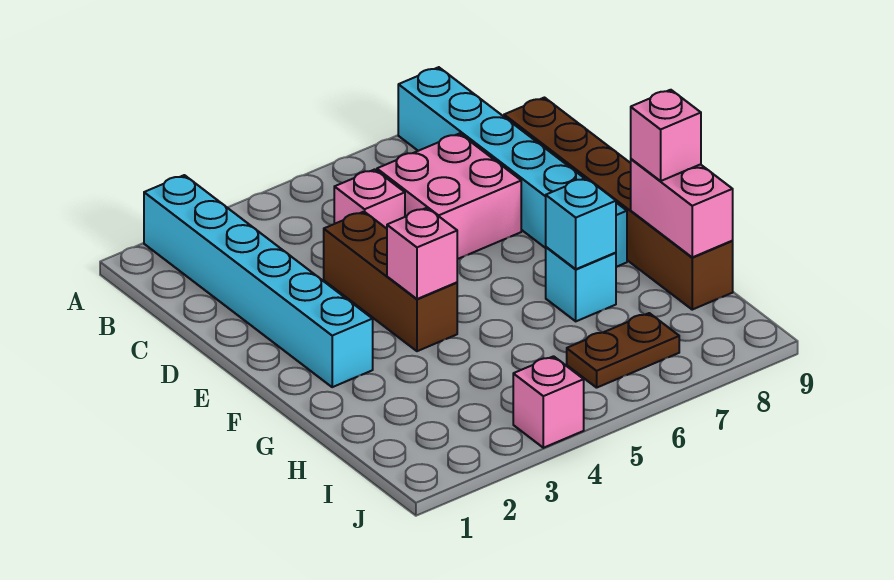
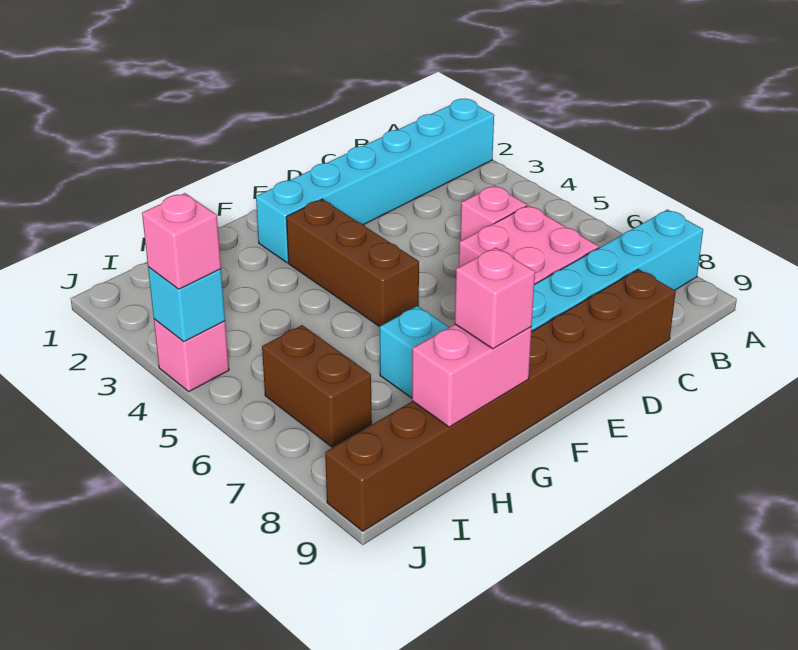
brown 1x6 brick [504,98,733,310] -> brown 1x8 brick [325,269,676,531]
brown 1x3 brick [324,212,457,351] -> brown 1x3 brick turned to [286,199,419,327]
pink 1x1 brick [387,208,457,299] -> pink 1x1 brick moved to [142,193,221,289]
cyan 1x1 brick [546,178,616,269] -> cyan 1x1 brick moved to [148,267,225,342]
brown 1x2 plate [567,313,679,388] -> brown 1x2 brick [262,325,372,447]

